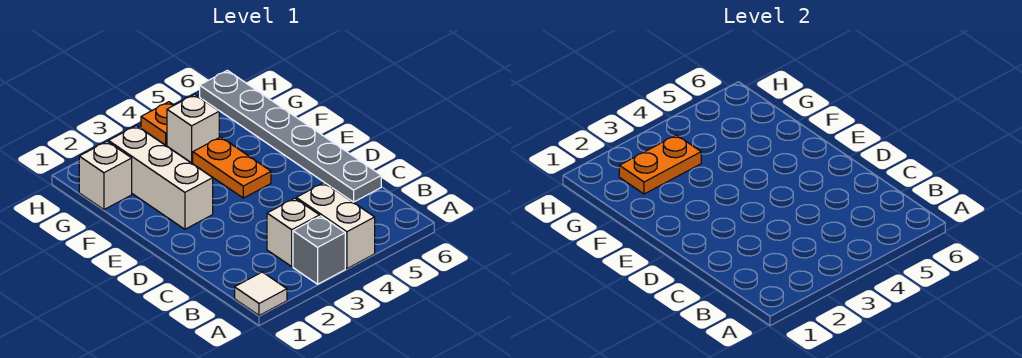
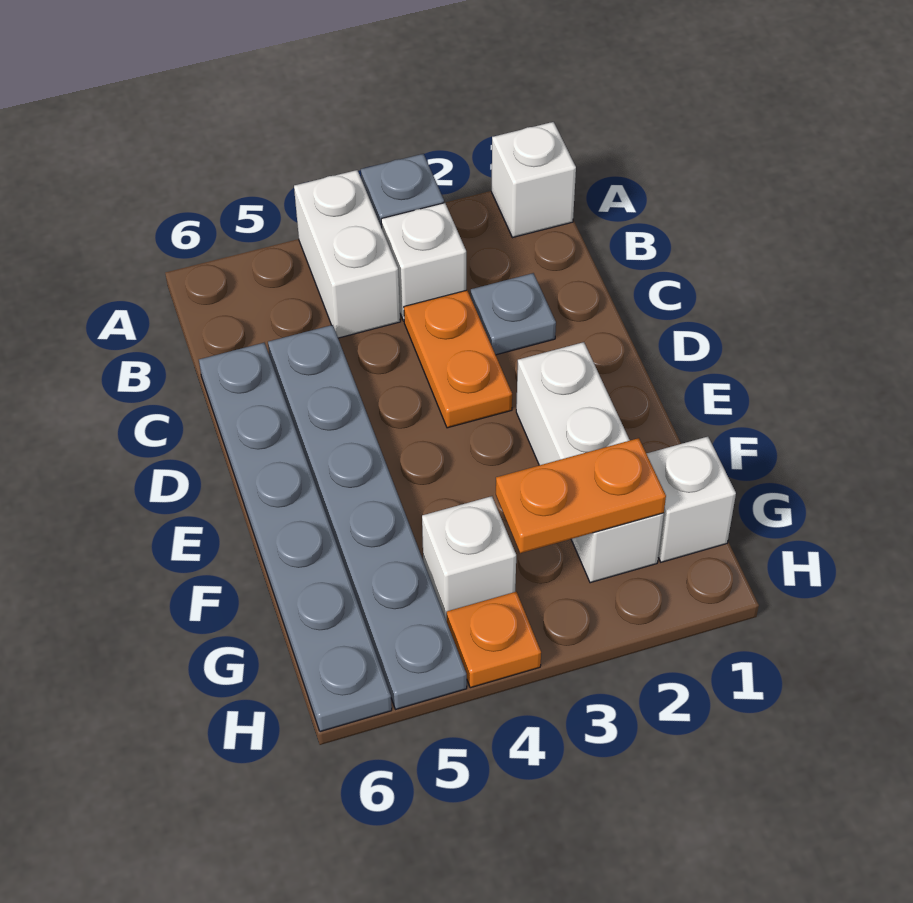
white 1x1 tile [235,272,287,316] -> white 1x1 brick [491,122,576,238]
none -> grey 1x1 plate [471,273,556,355]
none -> grey 1x6 plate [268,325,467,709]
orange 1x2 plate [193,137,271,198] -> orange 1x2 plate moved to [404,290,512,428]

